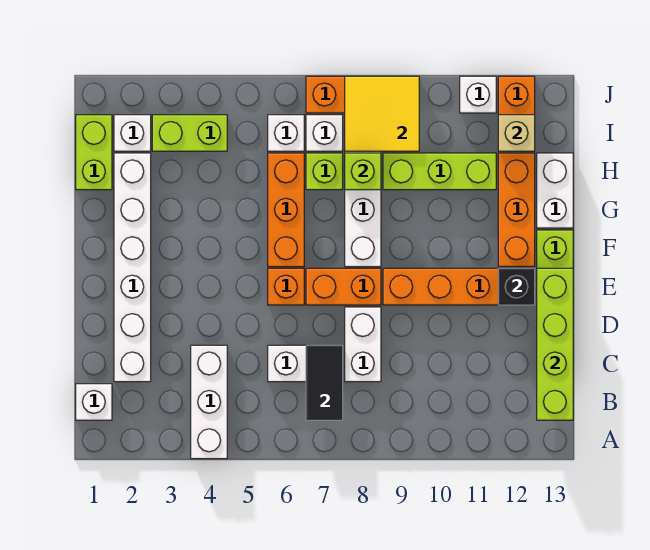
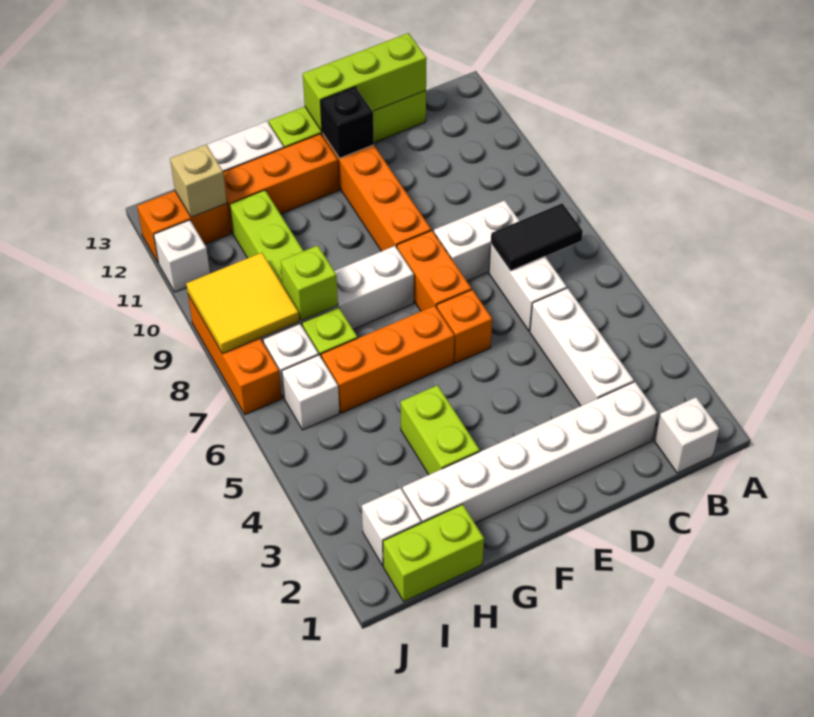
white 1x3 brick [191,345,227,459] -> white 1x3 brick turned to [530,288,634,406]
lime 1x4 brick [537,268,573,420] -> lime 1x3 brick [303,33,427,131]
lime 1x2 brick [152,115,227,151] -> lime 1x2 brick moved to [401,385,480,475]

